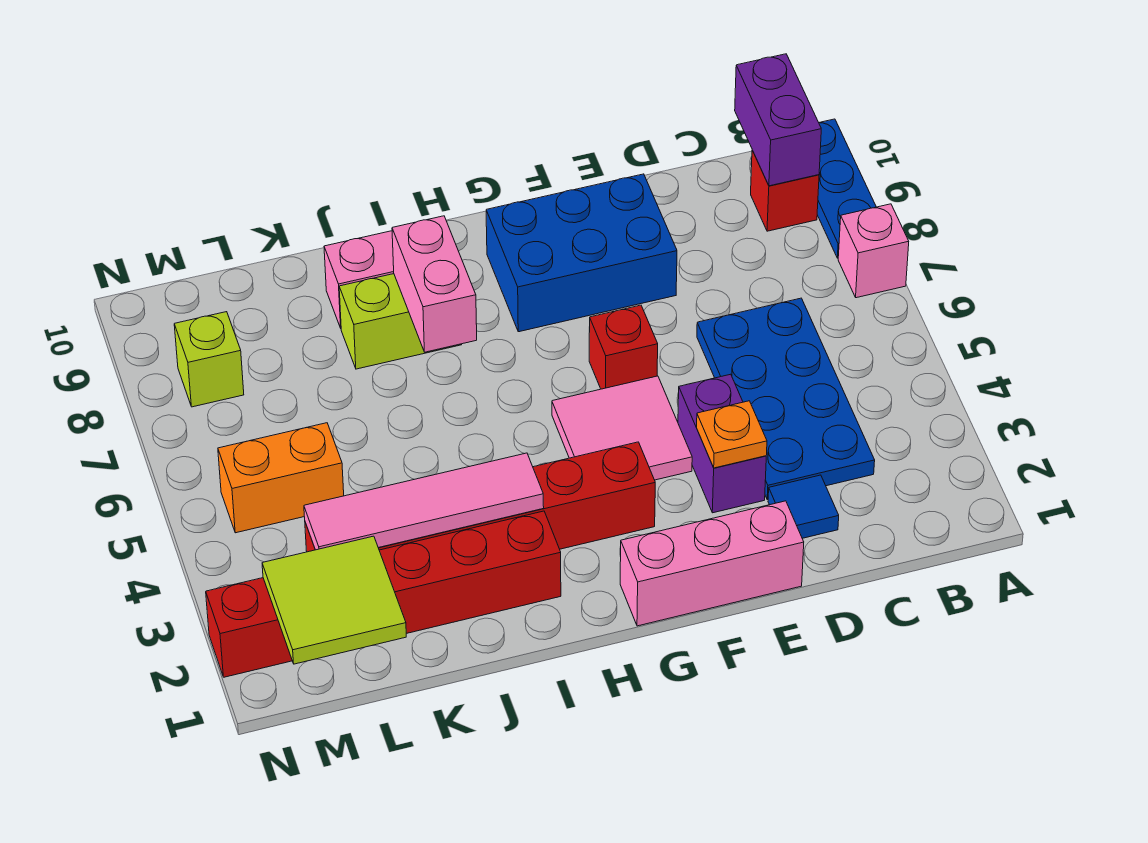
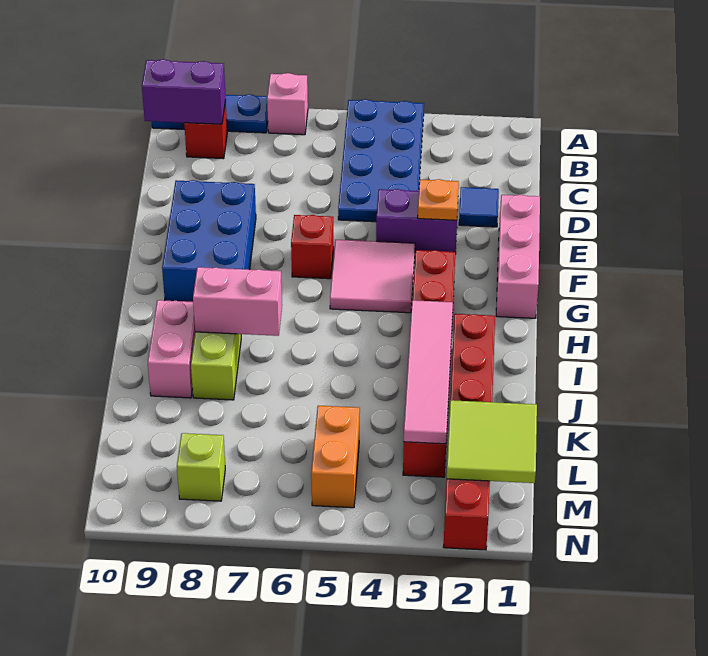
blue 2x4 plate [697,298,875,500] -> blue 2x4 plate turned to [338,99,424,222]

